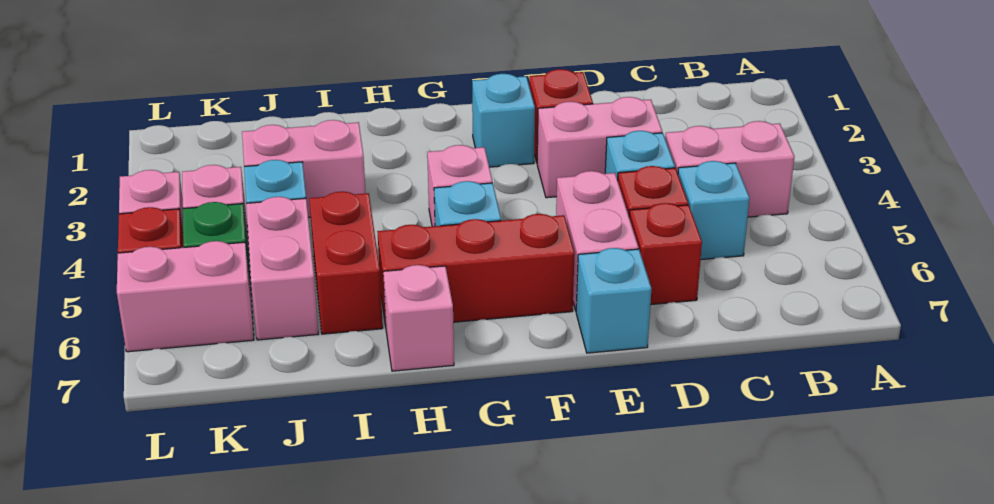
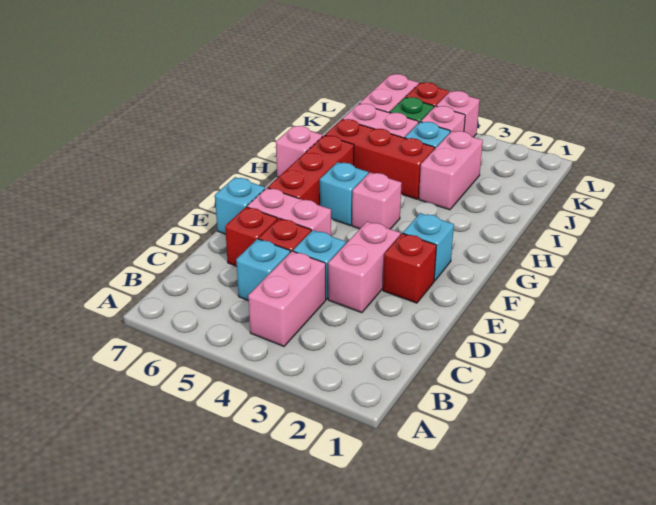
red 1x2 brick [309,191,383,334] -> red 1x3 brick [325,119,435,199]

